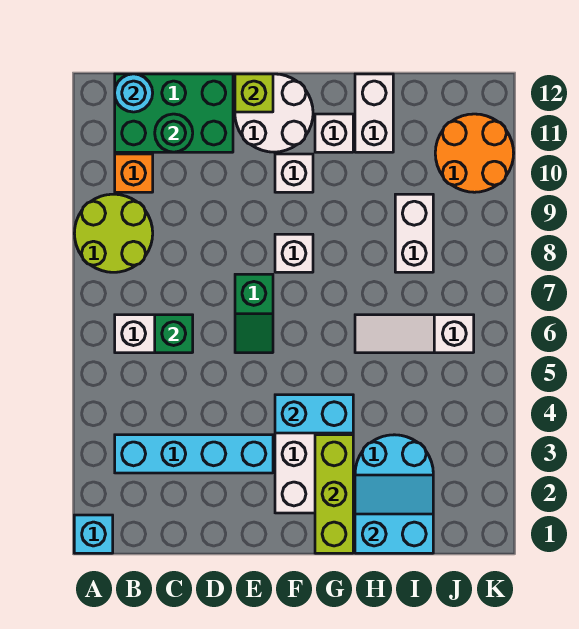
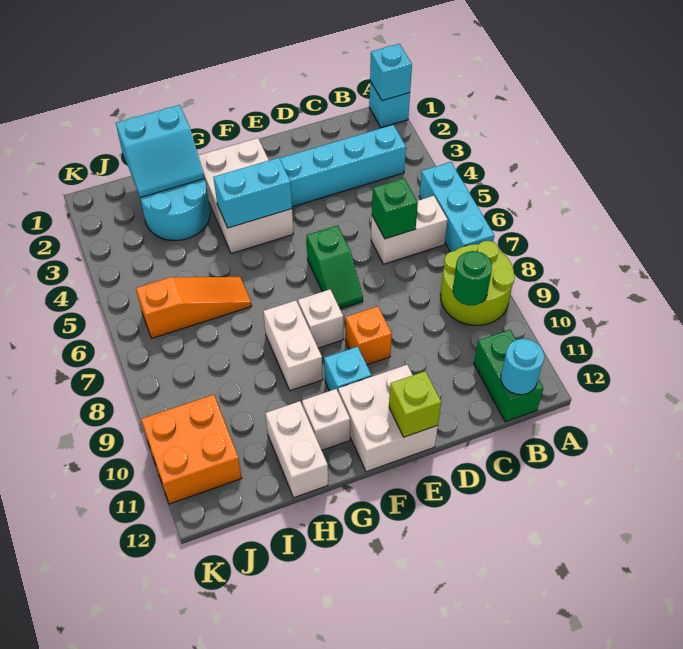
none -> cyan 1x1 brick [370,44,412,101]
none -> cyan 1x3 brick [419,162,494,252]
orange 1x1 brick [115,154,153,192] -> orange 1x1 brick moved to [345,306,392,365]
green 2x3 brick [115,74,233,152] -> green 1x2 brick [474,330,544,422]
green 1x1 round brick [155,114,193,152] -> green 1x1 round brick moved to [453,251,492,306]
green 1x2 slope [235,274,273,353] -> green 1x2 slope turned to [306,225,363,309]
white 2x2 round brick [235,74,313,152] -> white 2x2 brick [338,365,438,472]
white 1x1 brick [275,154,313,192] -> cyan 1x1 brick [324,347,372,391]
lime 1x3 brick [315,435,353,553] -> none
white 1x3 slope [355,315,474,353] -> orange 1x3 slope [136,277,252,338]
white 1x2 brick [395,194,433,272] -> white 1x2 brick moved to [263,300,323,391]
orange 2x2 round brick [435,114,514,192] -> orange 2x2 brick [141,395,242,504]

